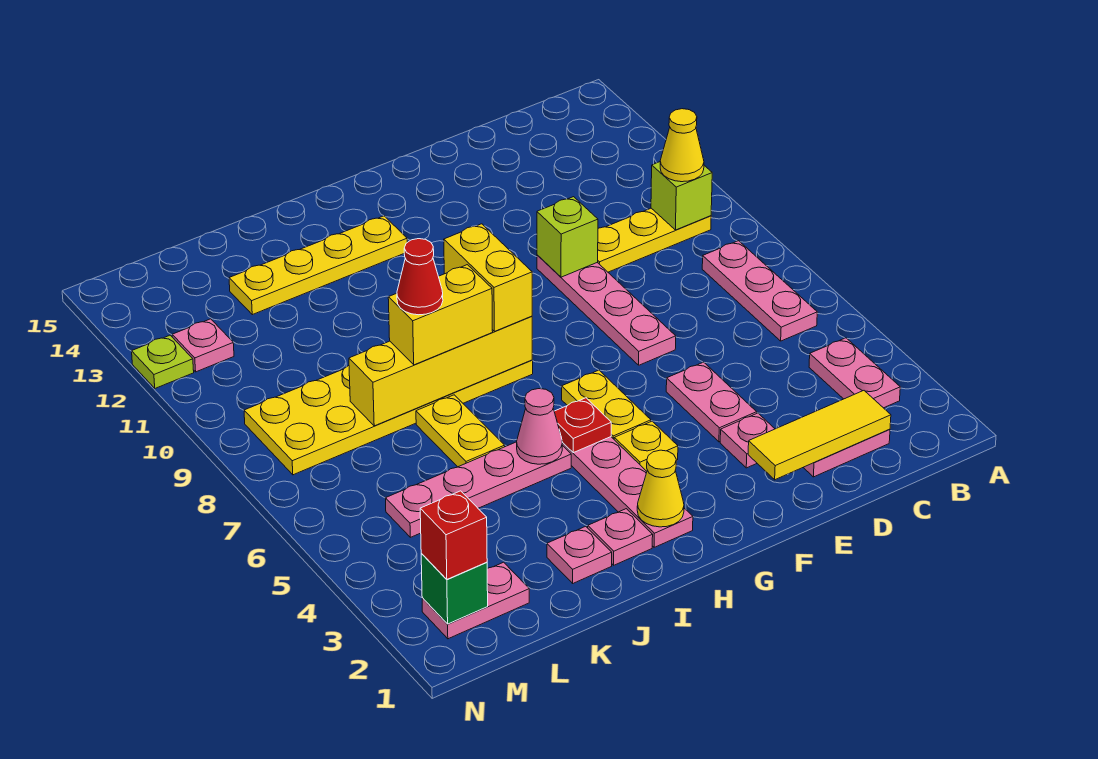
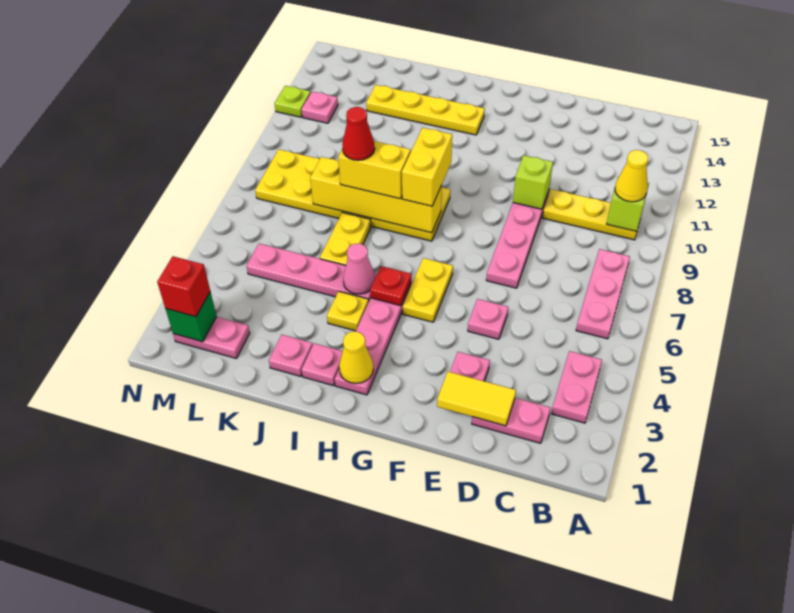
yellow 1x3 tile [748,391,891,480] -> yellow 1x2 tile [437,372,516,426]
pink 1x2 plate [666,362,757,442] -> pink 1x1 plate [468,299,508,339]
yellow 1x1 plate [614,421,678,471] -> yellow 1x1 plate moved to [327,291,369,331]

